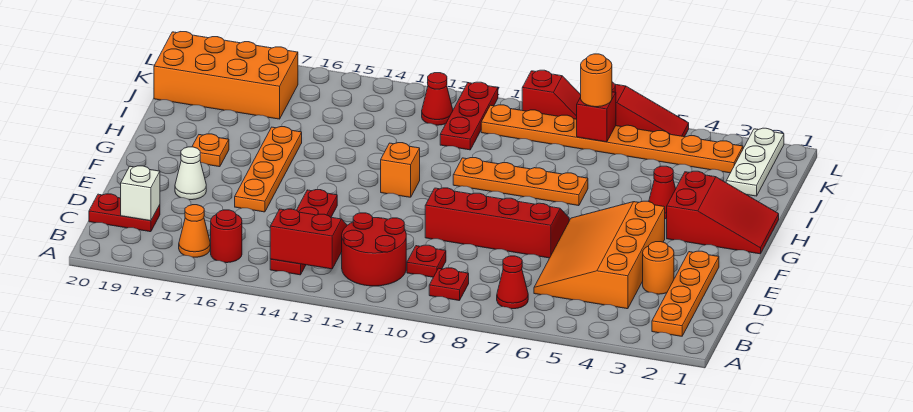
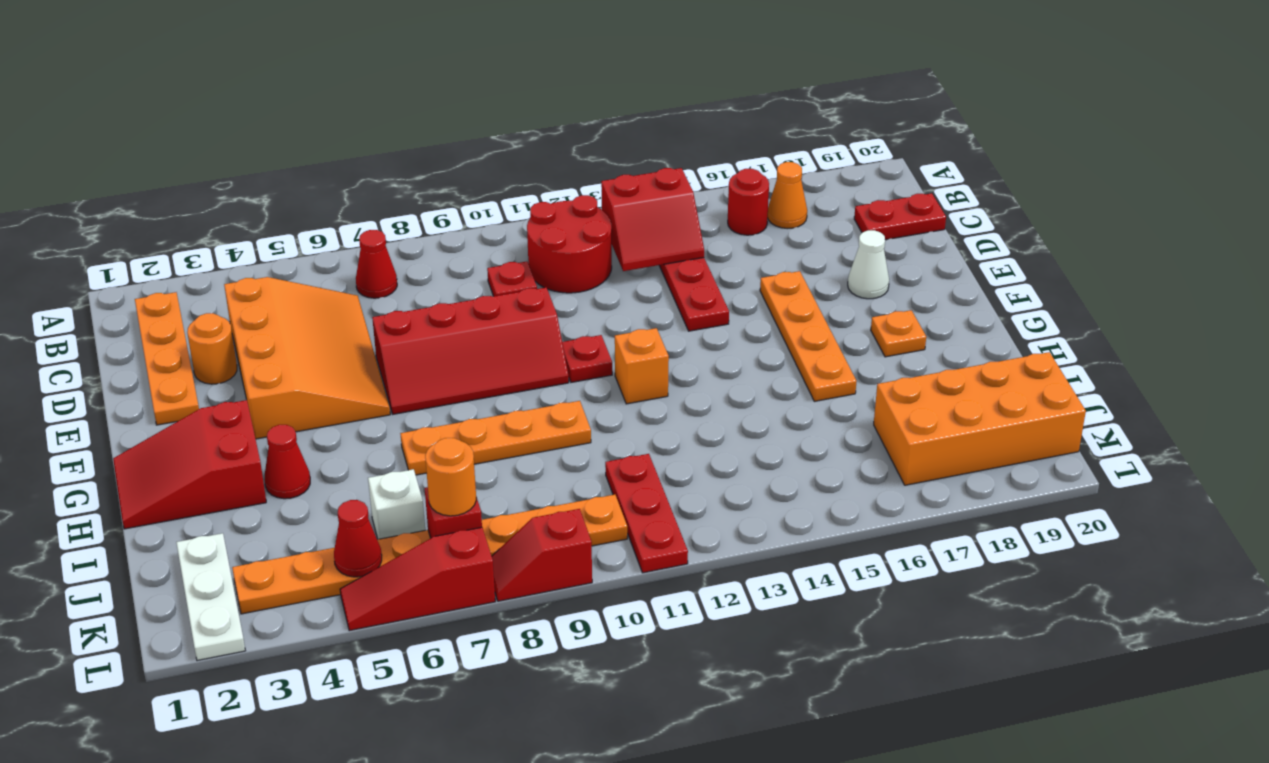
red 1x1 plate [429,268,469,301] -> red 1x1 plate moved to [562,335,612,382]
white 1x1 brick [121,166,160,221] -> white 1x1 brick moved to [368,469,425,539]
red 1x1 cone [422,73,453,125] -> red 1x1 cone moved to [334,500,382,577]

